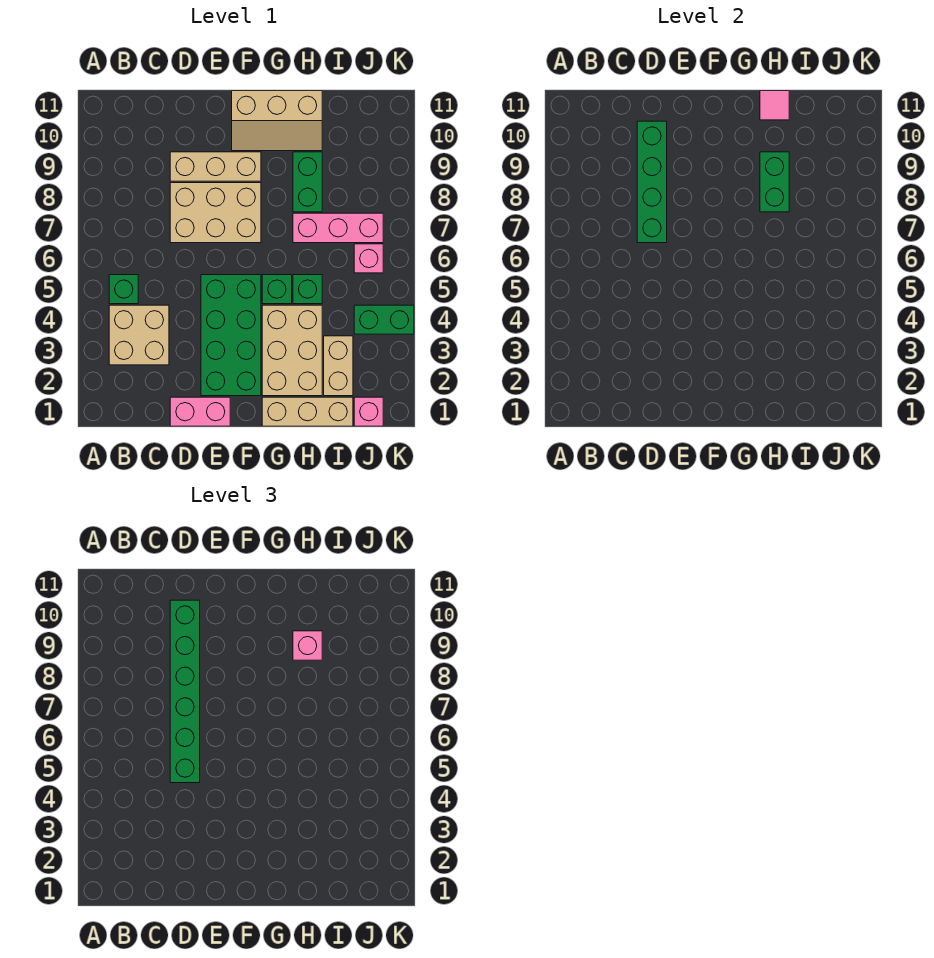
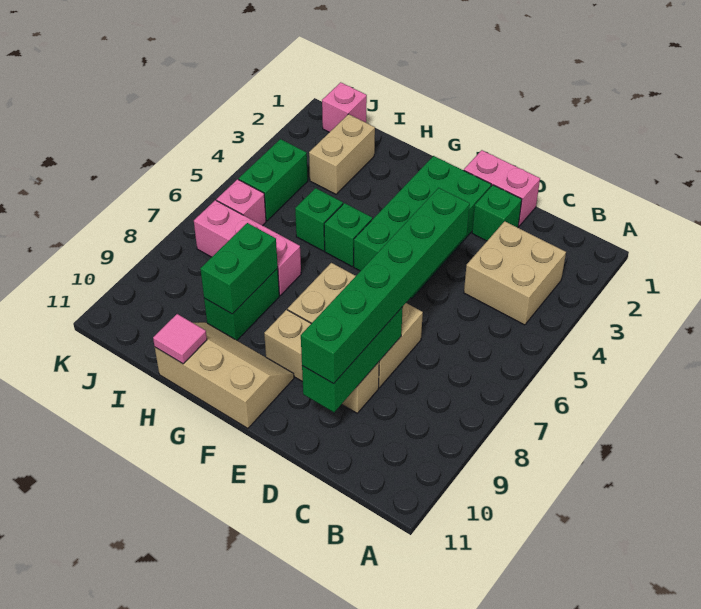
green 1x1 brick [109,275,138,304] -> green 1x1 brick moved to [472,185,522,241]
green 1x4 brick [637,121,667,243] -> green 1x3 brick [302,307,403,412]
tan 1x3 brick [262,397,353,426] -> none
tan 2x3 brick [262,305,322,396] -> none
pink 1x1 brick [293,631,322,660] -> none
green 1x2 brick [354,305,414,334] -> green 1x2 brick turned to [239,139,308,221]

